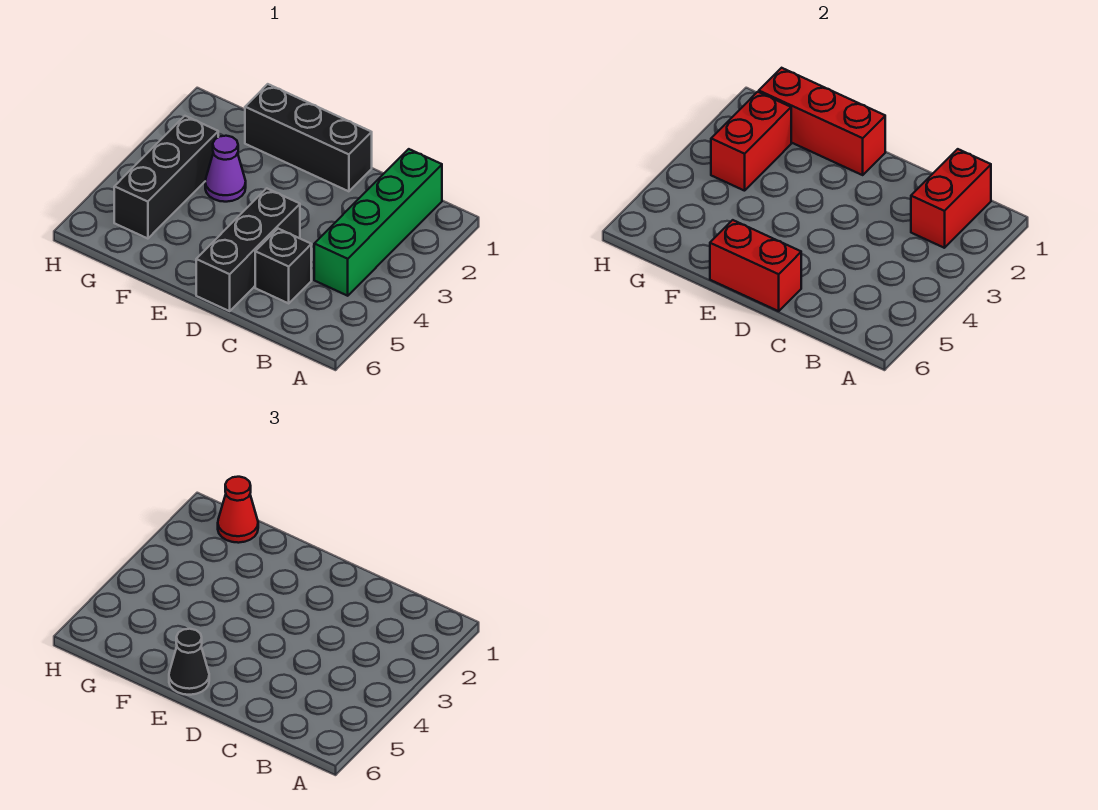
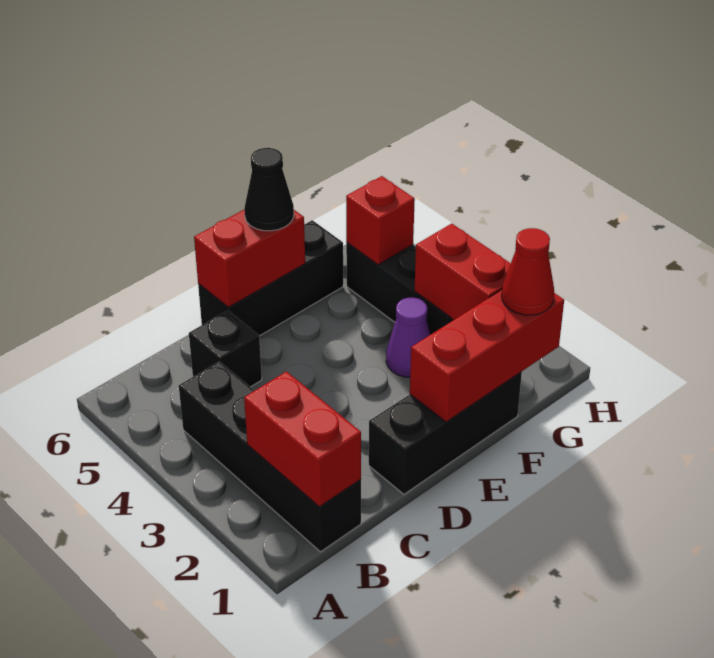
green 1x4 brick [314,149,442,296] -> black 1x4 brick [179,361,361,552]
black 1x3 brick [196,188,300,311] -> black 1x3 brick turned to [198,220,343,336]
none -> red 1x1 brick [346,176,415,265]

